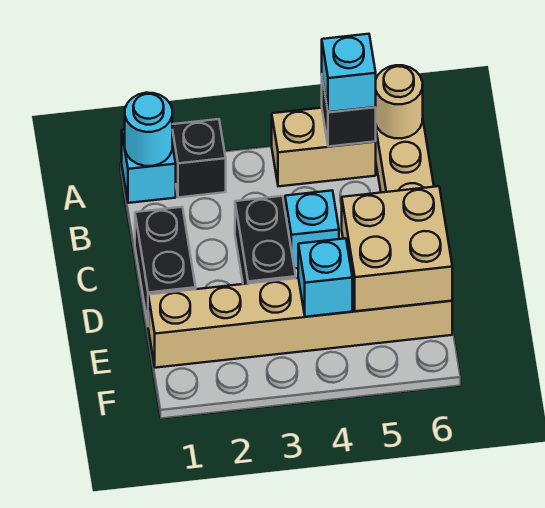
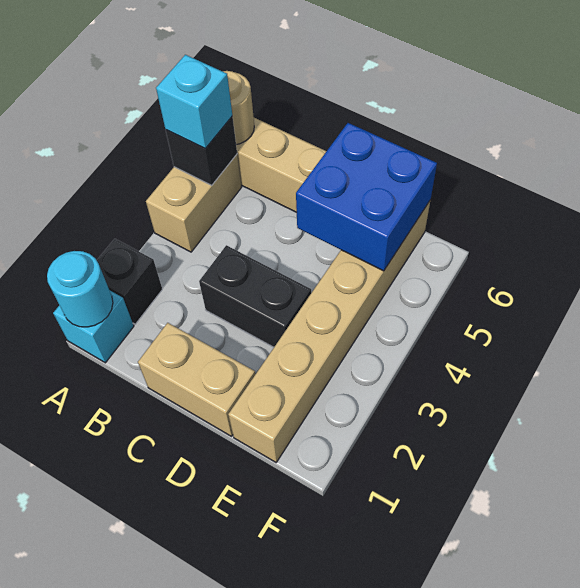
black 1x2 brick [135,207,196,323] -> tan 1x2 brick [138,323,255,436]
cyan 1x1 brick [285,191,339,269] -> none
tan 2x2 brick [342,186,452,311] -> blue 2x2 brick [296,123,437,271]
cyan 1x1 brick [298,238,352,317] -> none

